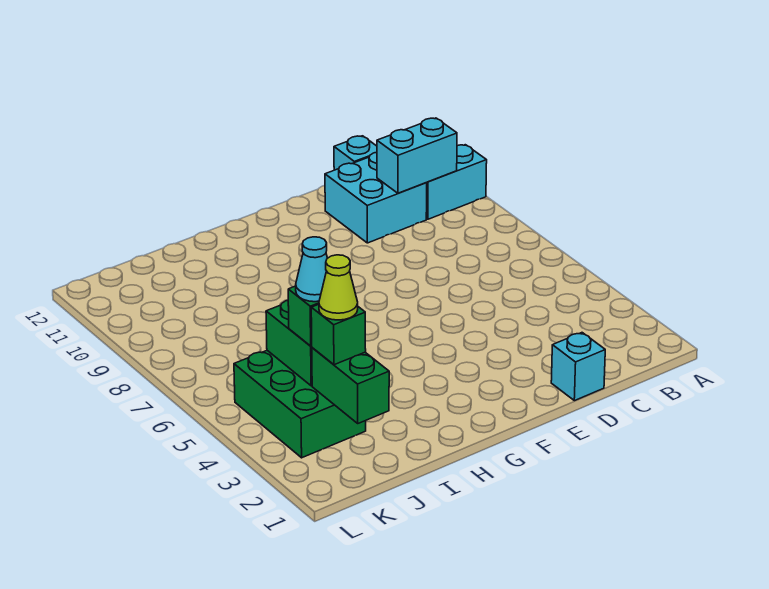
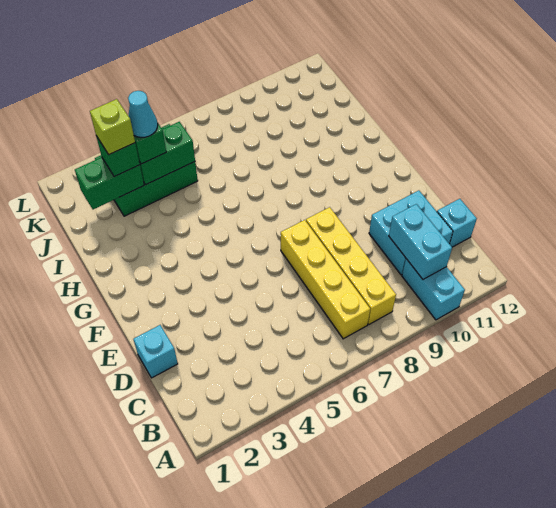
none -> yellow 1x4 brick [281,220,370,339]
none -> yellow 1x4 brick [306,207,396,324]
lime 1x1 cone [319,255,358,320] -> lime 1x1 brick [90,99,135,155]

